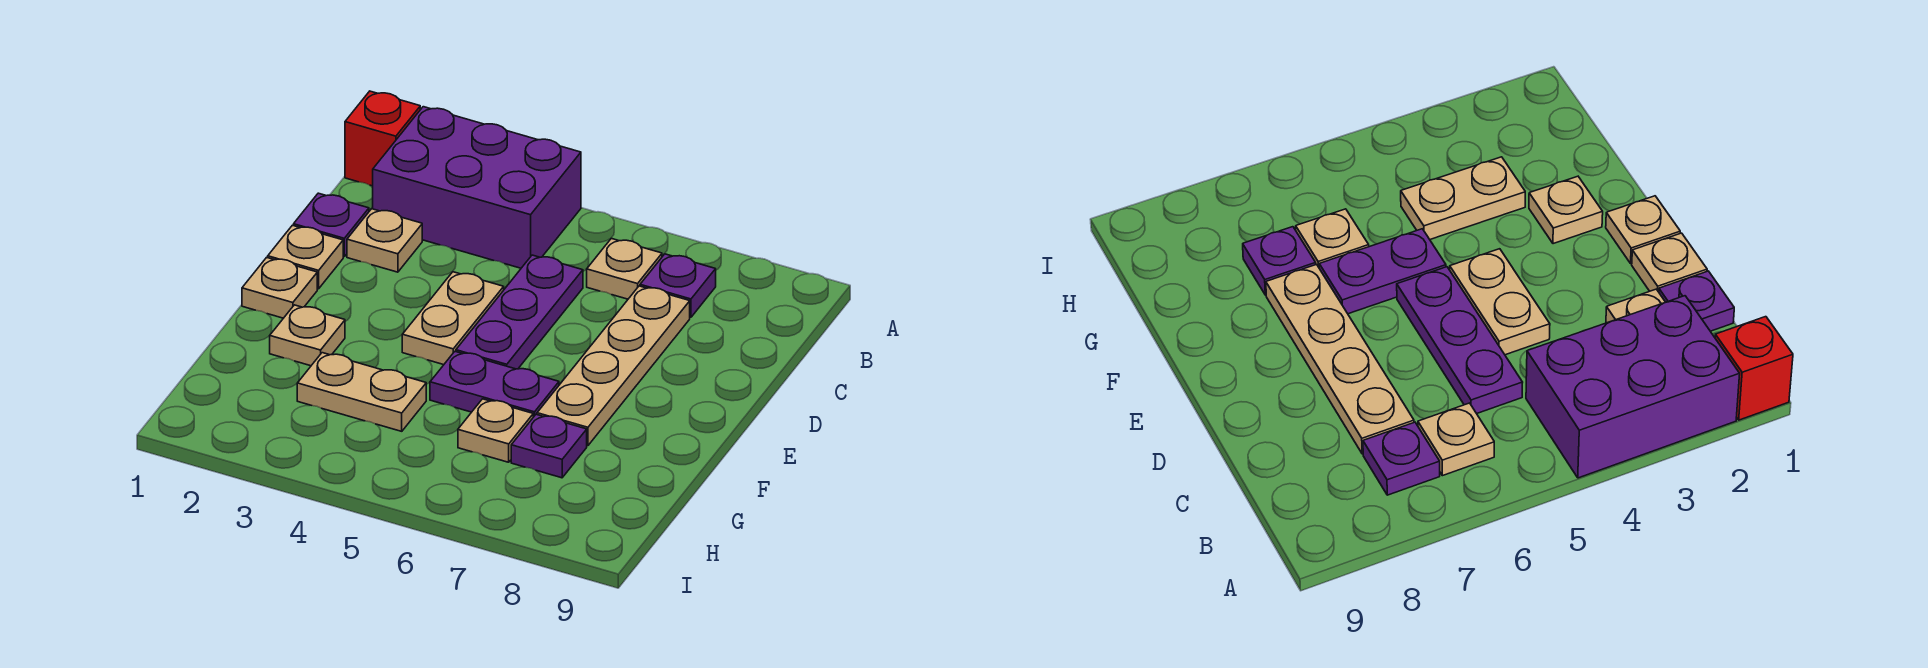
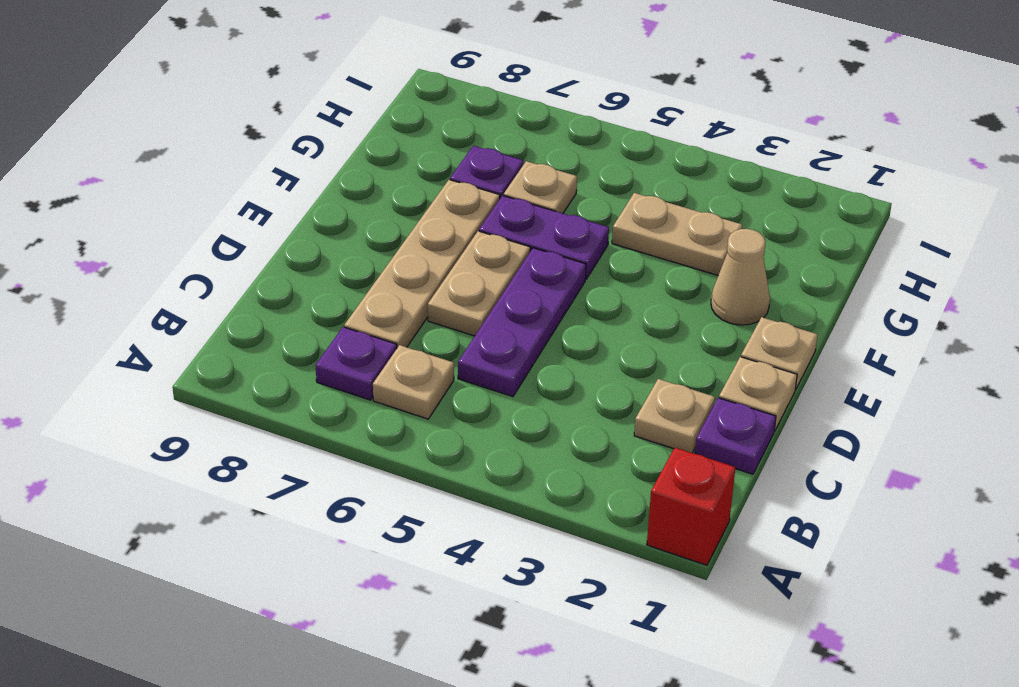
purple 2x3 brick [373,107,581,268] -> none
tan 1x2 plate [402,272,504,365] -> tan 1x2 plate moved to [428,231,530,336]
tan 1x1 plate [270,305,345,366] -> tan 1x1 cone [711,229,770,325]

